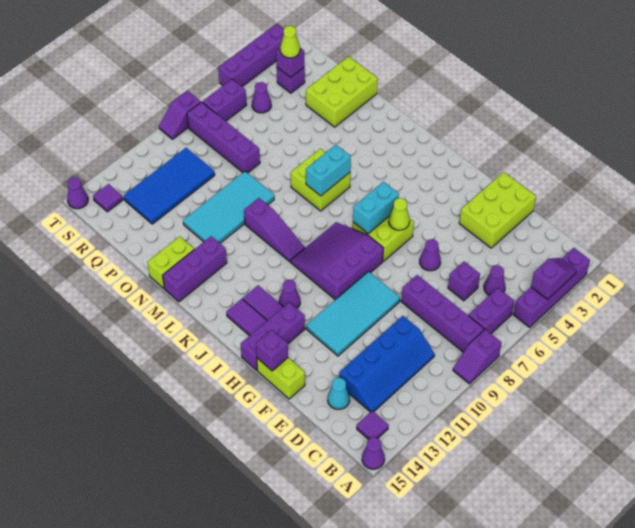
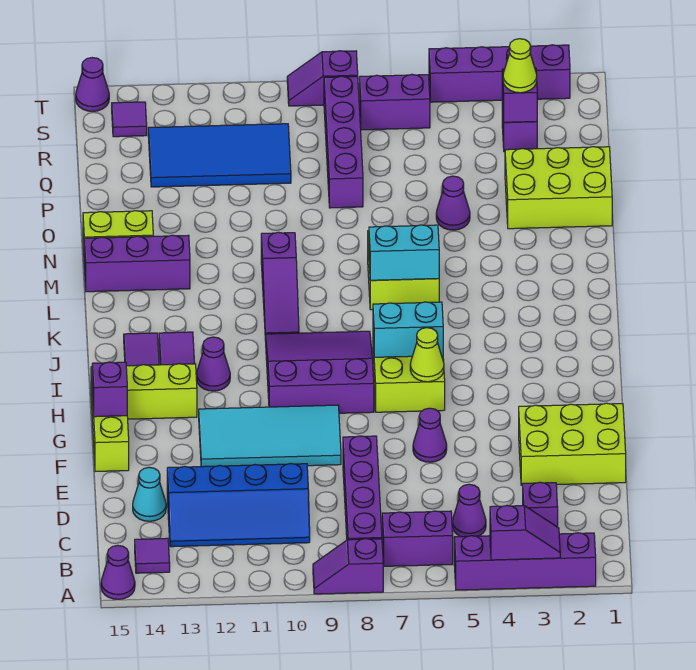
purple 1x1 brick [448,261,480,301] -> purple 1x1 brick moved to [523,482,558,527]
purple 1x3 brick [241,302,305,370] -> lime 1x3 brick [91,364,197,419]
cyan 2x4 tile [183,171,274,243] -> none
purple 1x1 cone [252,82,271,113] -> purple 1x1 cone moved to [436,176,470,230]

